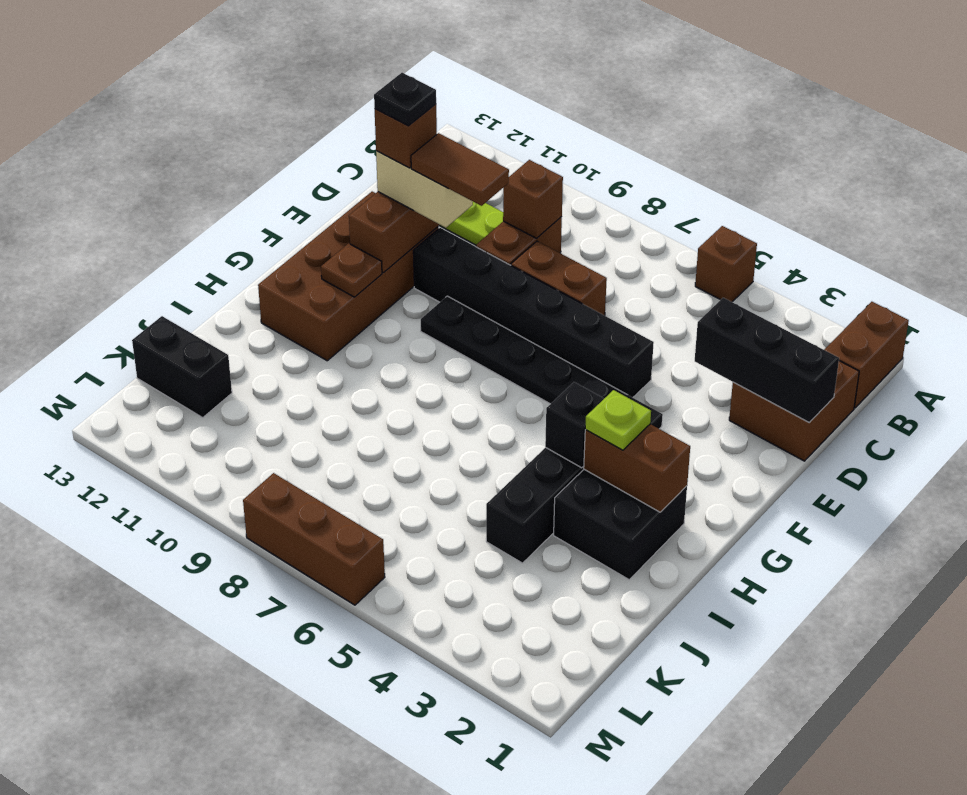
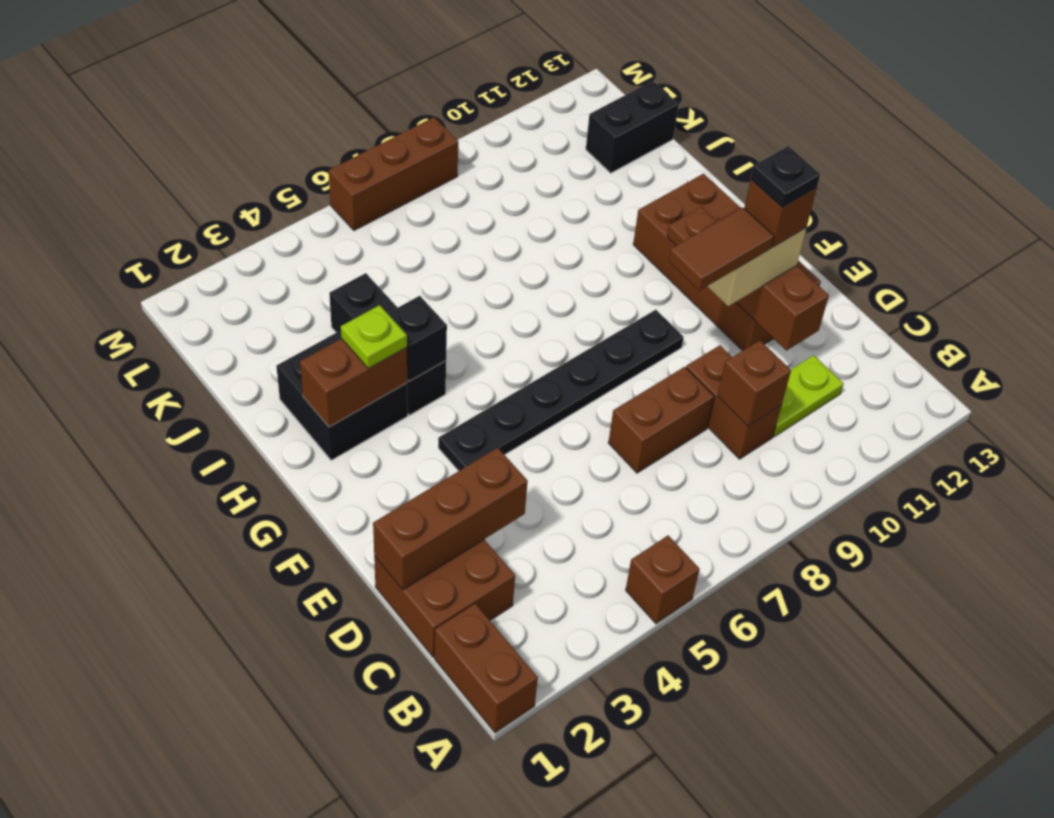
black 1x3 brick [695,298,839,423] -> brown 1x3 brick [373,448,528,590]
black 1x6 brick [413,228,654,398] -> none

